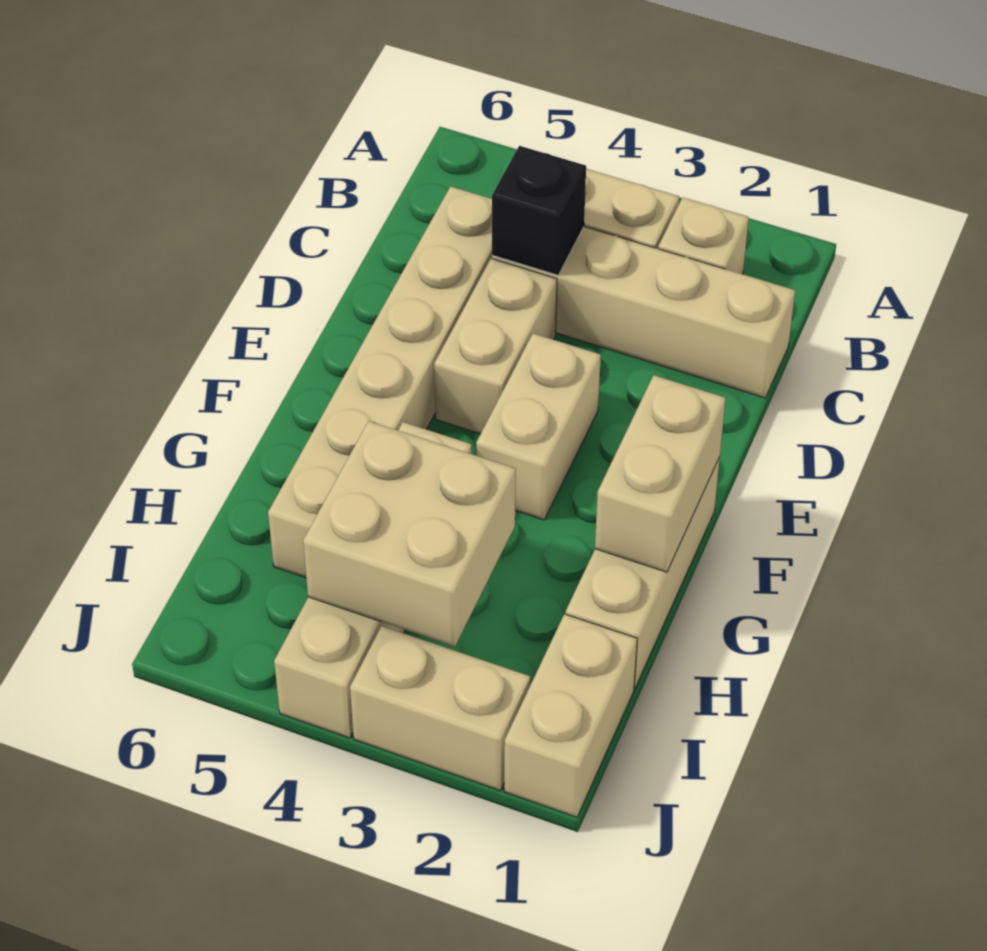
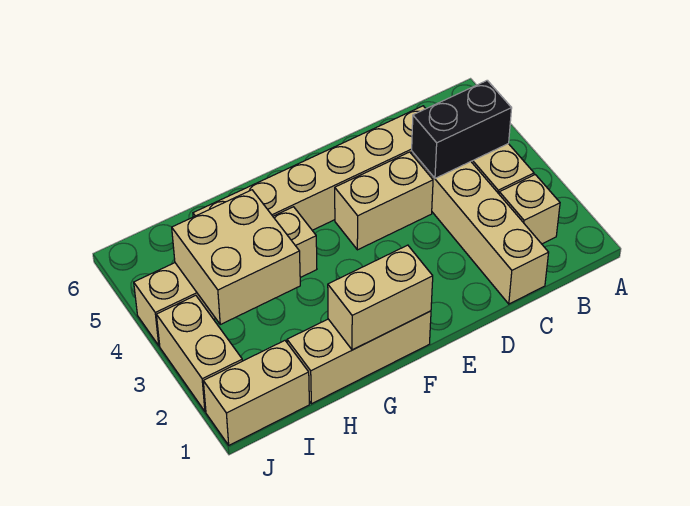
black 1x1 brick [492,146,586,275] -> black 1x2 brick [412,80,512,178]
tan 1x2 brick [476,333,601,520] -> none

